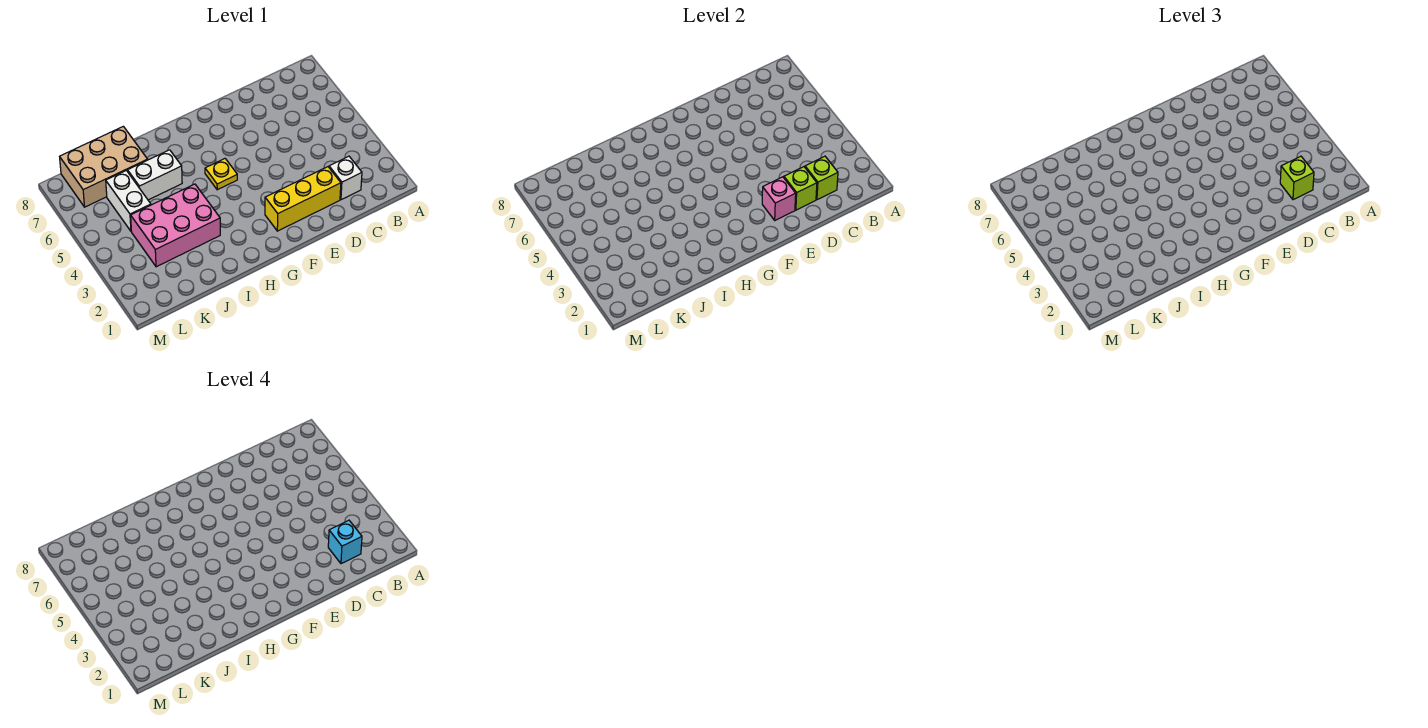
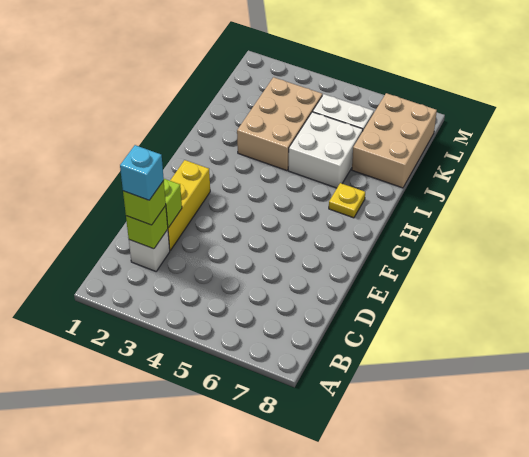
pink 1x1 brick [762,177,796,220] -> none
yellow 1x1 plate [205,159,237,190] -> yellow 1x1 plate moved to [329,183,365,218]
pink 2x3 brick [131,184,220,267] -> tan 2x3 brick [237,77,322,171]
white 1x2 brick [128,150,182,200] -> white 2x2 brick [288,112,363,188]

